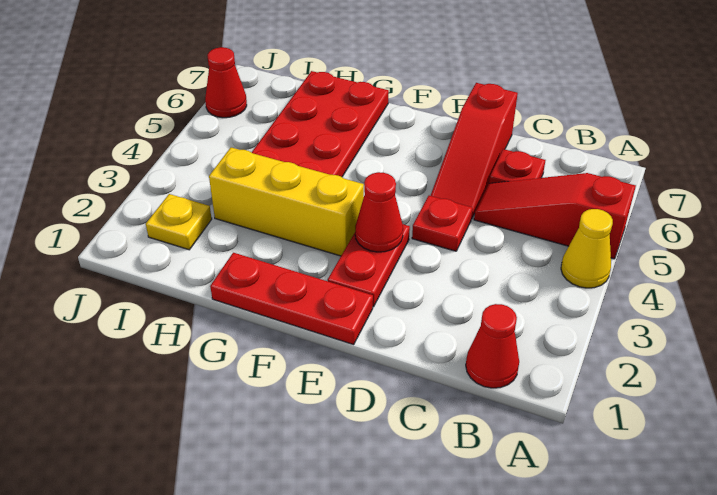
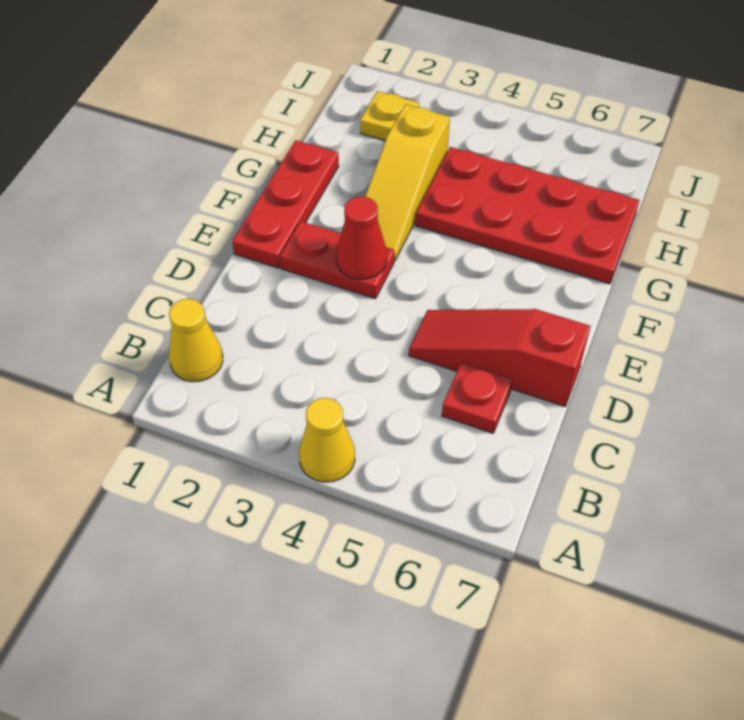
red 1x3 slope [474,173,636,259] -> none
red 1x1 cone [466,304,519,388] -> yellow 1x1 cone [169,299,223,382]
red 1x1 plate [412,196,472,251] -> none
yellow 1x3 brick [209,147,364,256] -> yellow 1x3 slope [365,104,450,261]
red 1x1 cone [205,47,247,118] -> none

